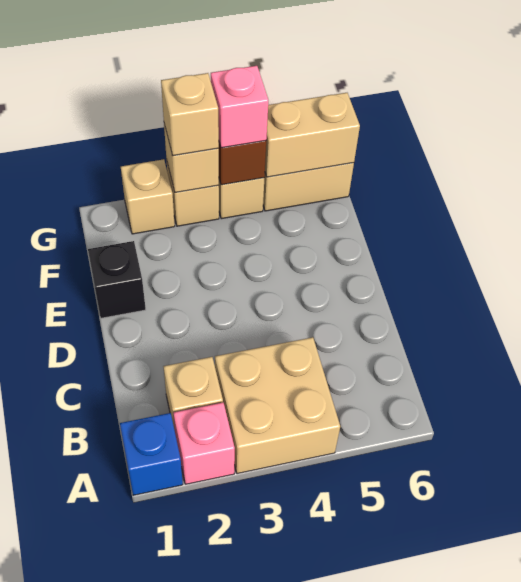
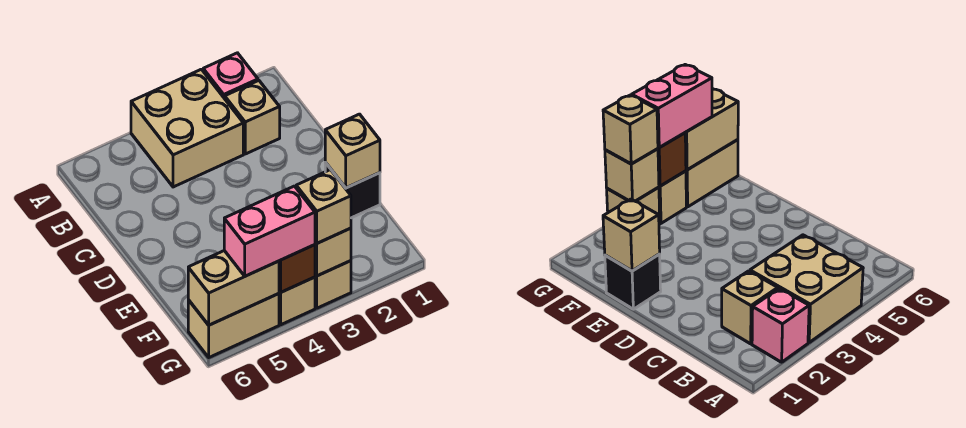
blue 1x1 brick [120,413,183,495] -> none
tan 1x1 brick [121,159,175,234] -> tan 1x1 brick moved to [325,114,380,188]
pink 1x1 brick [211,66,268,148] -> pink 1x2 brick [224,186,315,276]

